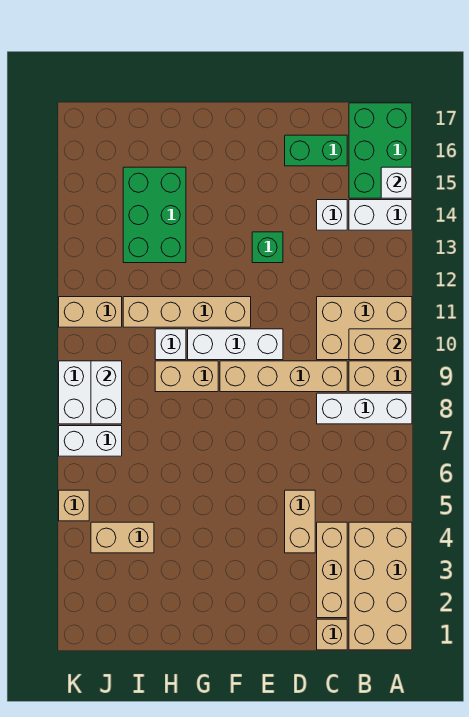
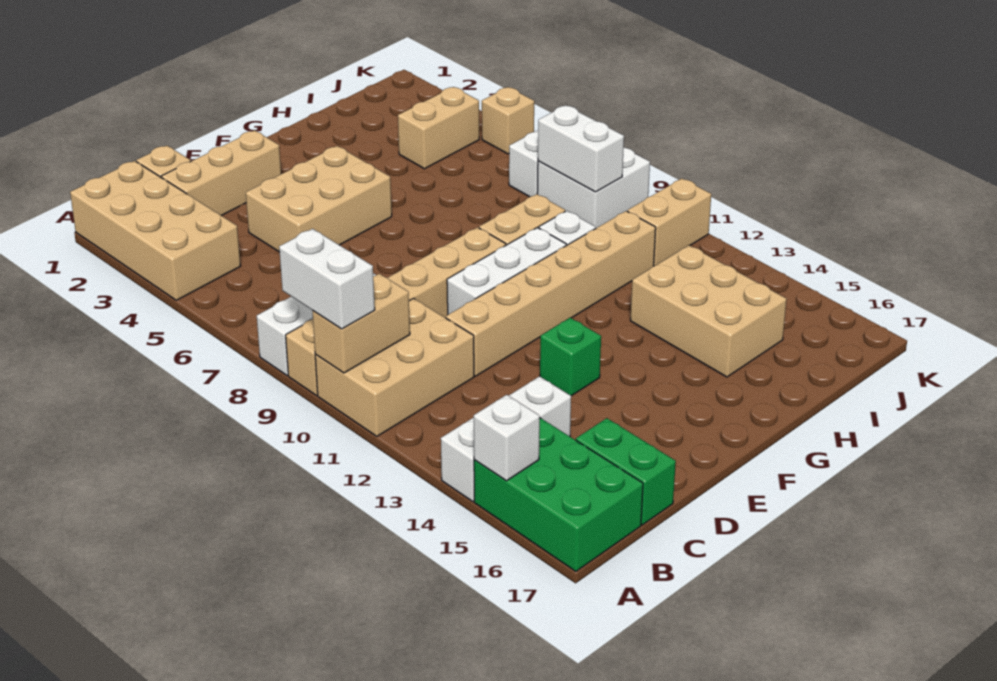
none -> white 1x2 brick [279,229,375,329]
tan 1x3 brick [317,522,347,618] -> tan 1x3 brick turned to [161,130,281,216]
green 1x2 brick [285,135,347,166] -> green 1x2 brick turned to [576,418,676,525]
tan 1x2 brick [285,490,315,553] -> tan 2x3 brick [246,146,392,252]
tan 1x4 brick [123,297,251,327] -> tan 1x6 brick [446,211,656,376]
green 2x3 brick [123,167,186,263] -> tan 2x3 brick [630,245,787,377]

